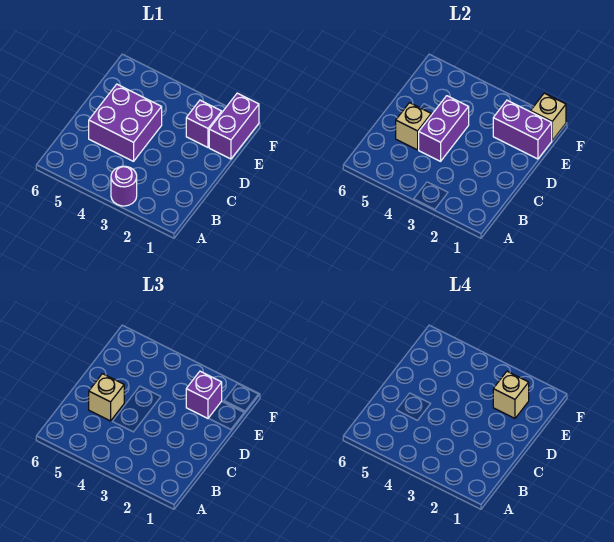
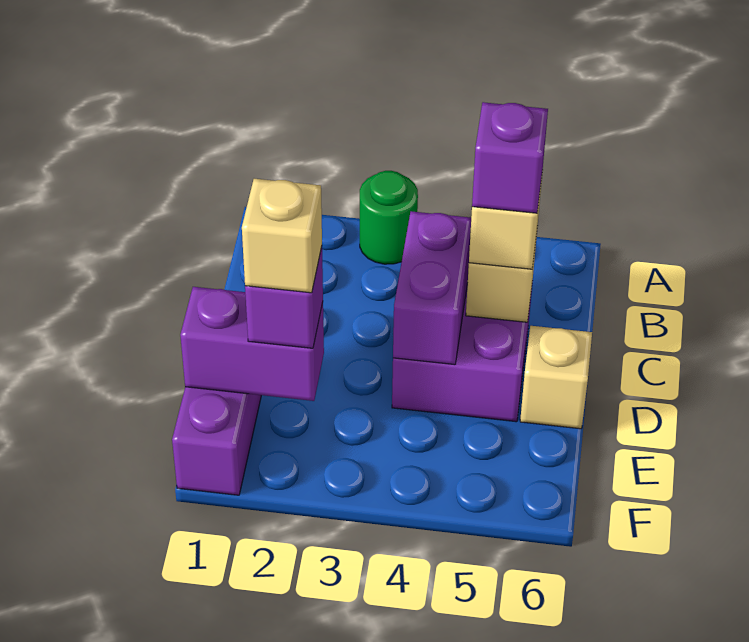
purple 1x1 round brick [111,166,137,206] -> green 1x1 round brick [360,171,418,264]
purple 1x1 brick [186,100,222,147] -> purple 1x1 brick moved to [472,102,548,213]
tan 1x1 brick [531,93,566,140] -> tan 1x1 brick moved to [520,326,592,429]

